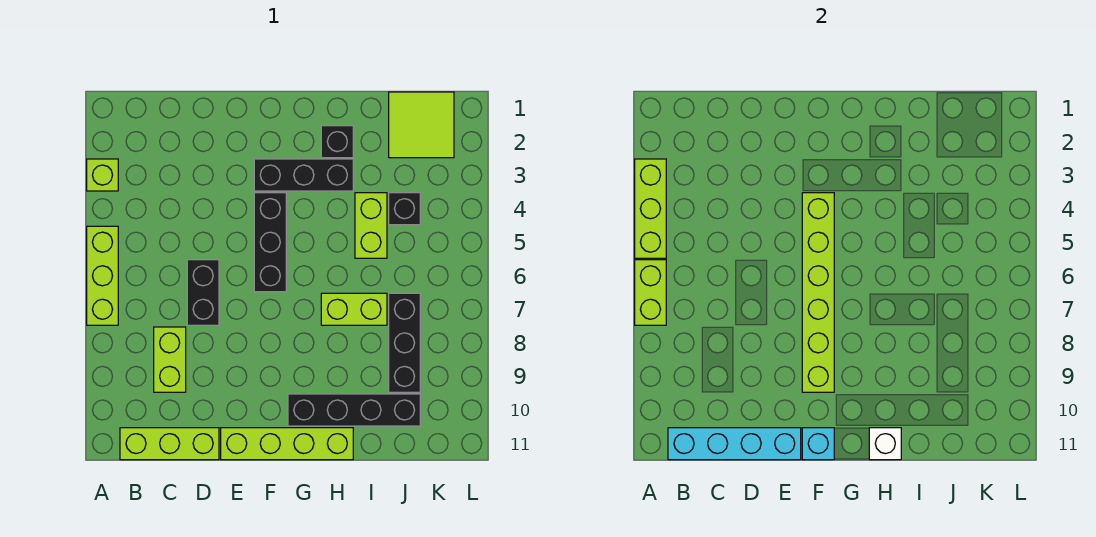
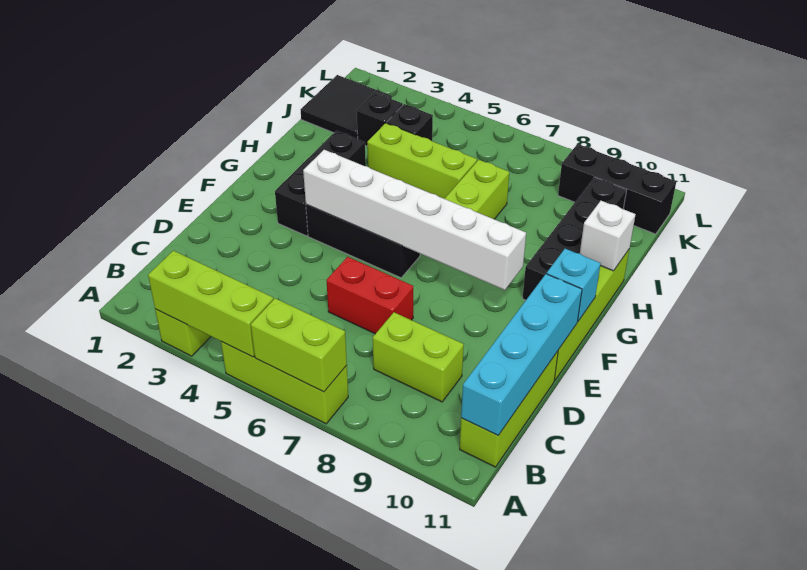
black 1x2 brick [187,260,219,325] -> red 1x2 brick [326,257,413,334]
lime 1x6 brick [802,193,834,392] -> white 1x6 brick [303,150,526,290]
black 1x1 brick [321,126,353,158] -> black 1x1 brick moved to [357,93,403,146]
lime 1x2 brick [355,193,387,258] -> lime 1x3 brick [367,123,477,199]
lime 2x2 tile [389,92,454,158] -> black 2x2 tile [300,75,392,139]
black 1x3 brick [389,293,420,392] -> black 1x3 brick moved to [558,144,676,234]

